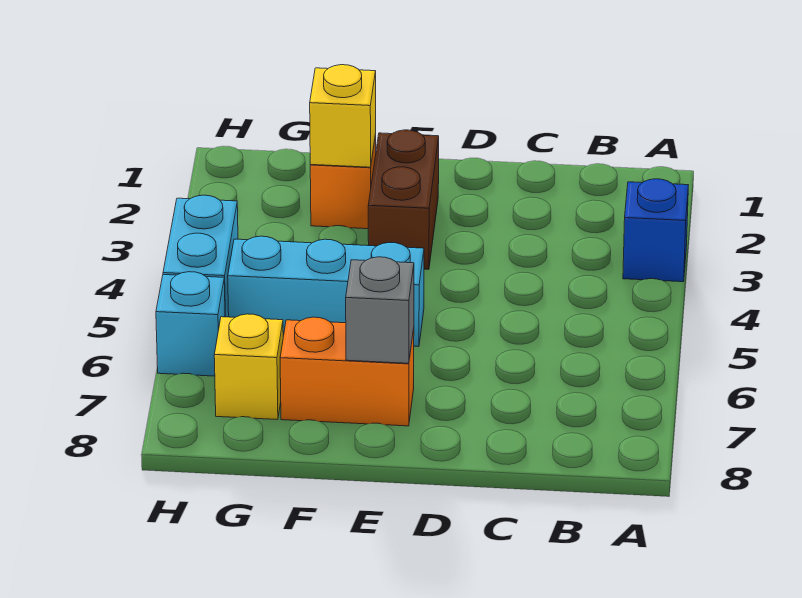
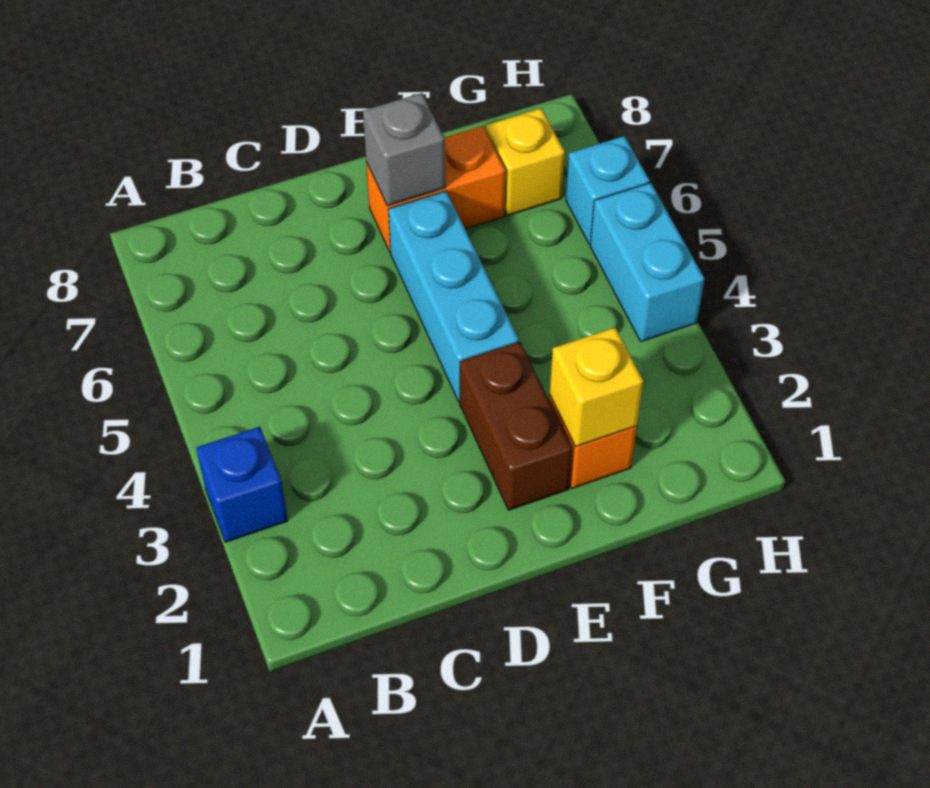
cyan 1x3 brick [228,236,424,347] -> cyan 1x3 brick turned to [388,191,519,402]

